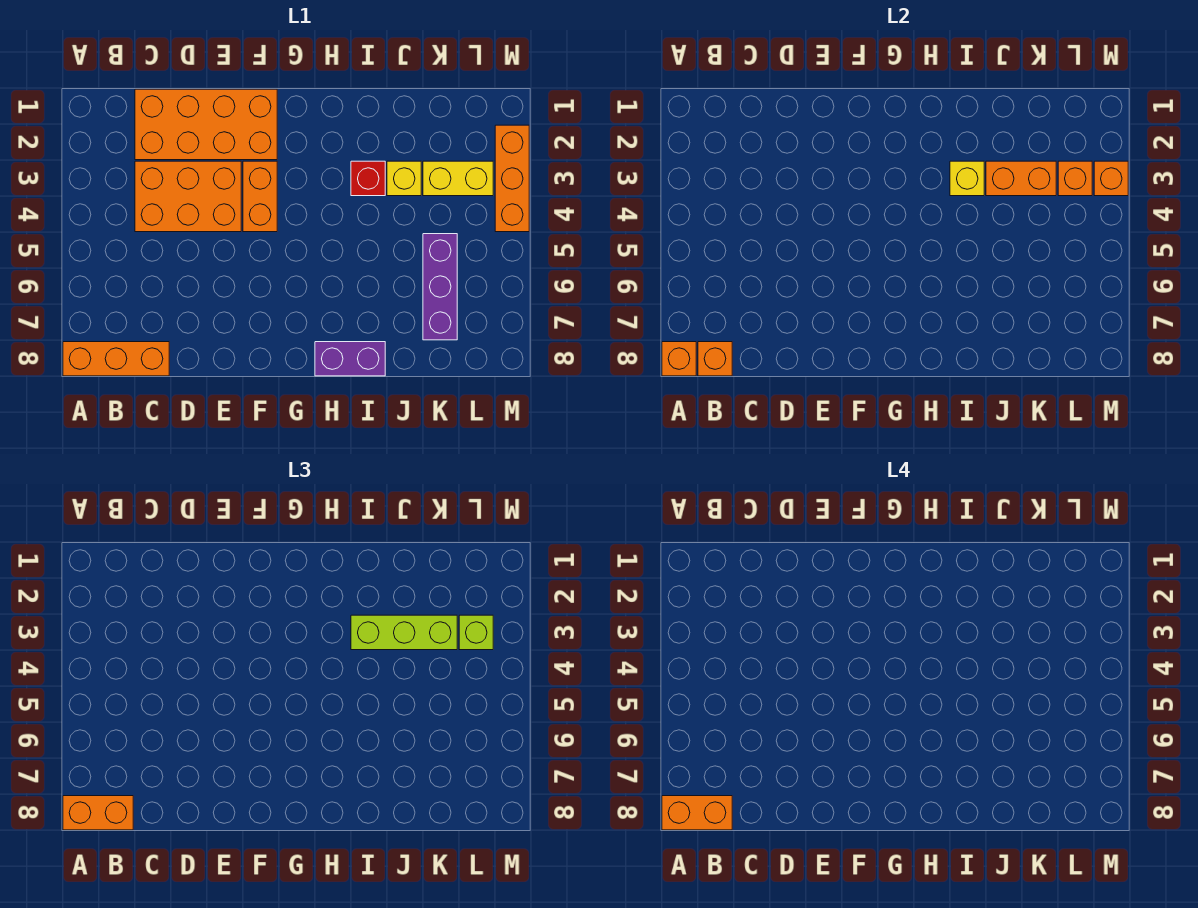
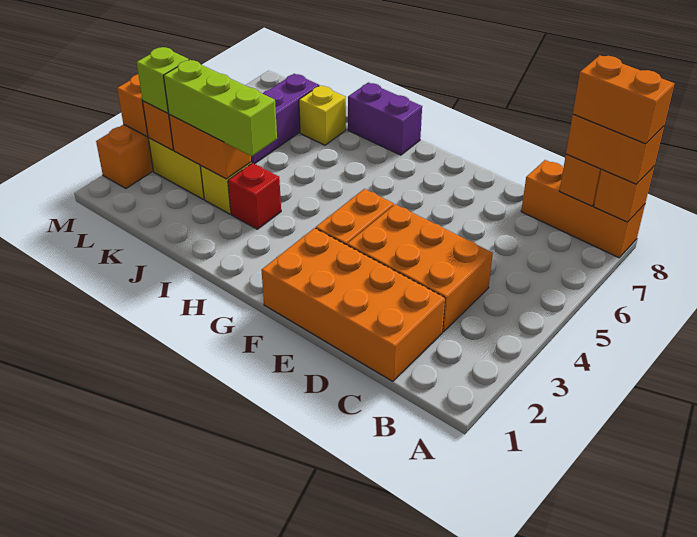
yellow 1x1 brick [950,161,984,196] -> yellow 1x1 brick moved to [299,85,346,145]

